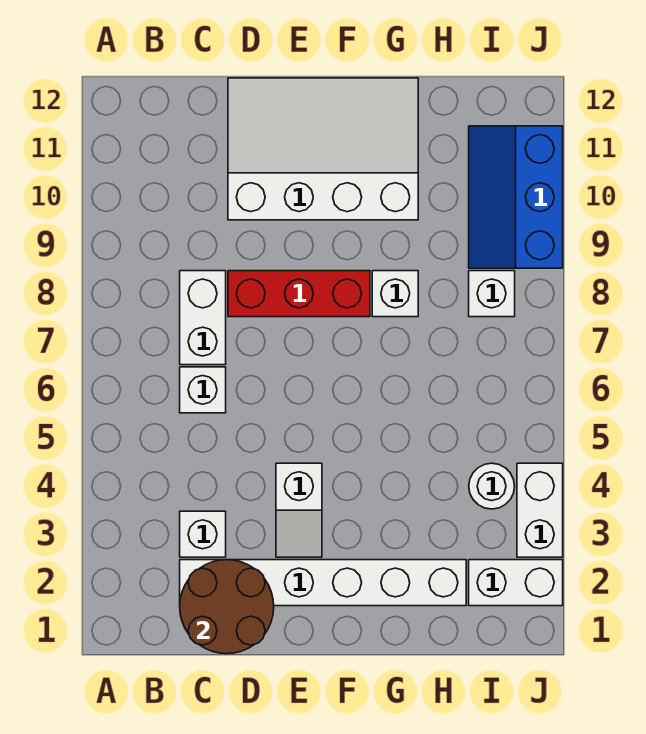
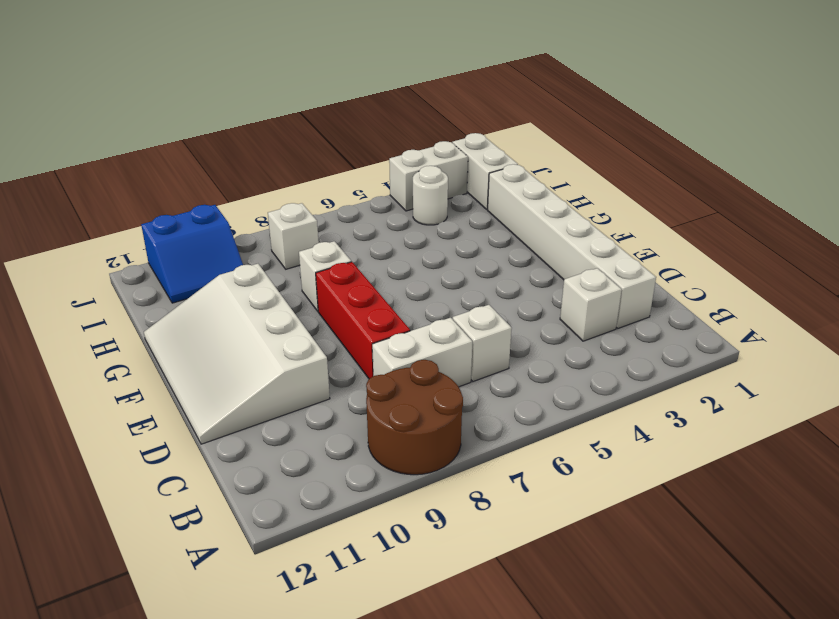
brown 2x2 round brick [180,560,274,654] -> brown 2x2 round brick moved to [366,360,463,475]
white 1x2 slope [276,463,322,557] -> none
blue 2x3 slope [469,126,563,268] -> blue 2x2 slope [141,205,243,303]

